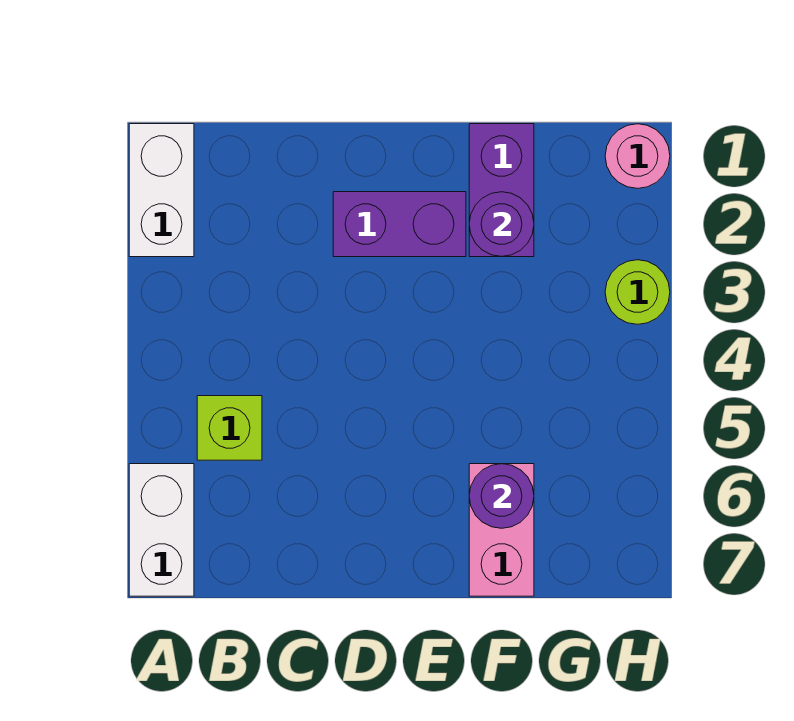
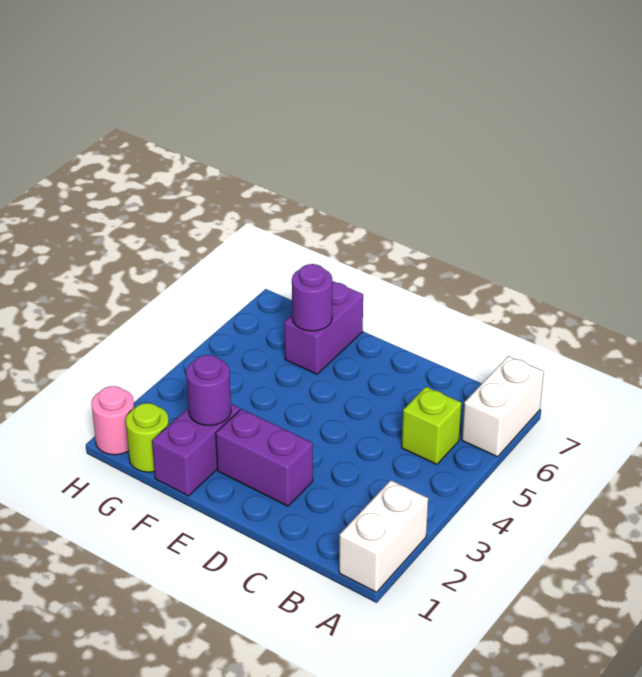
pink 1x2 brick [469,464,534,596] -> purple 1x2 brick [284,281,363,374]
lime 1x1 round brick [605,260,670,324] -> lime 1x1 round brick moved to [126,403,169,472]

